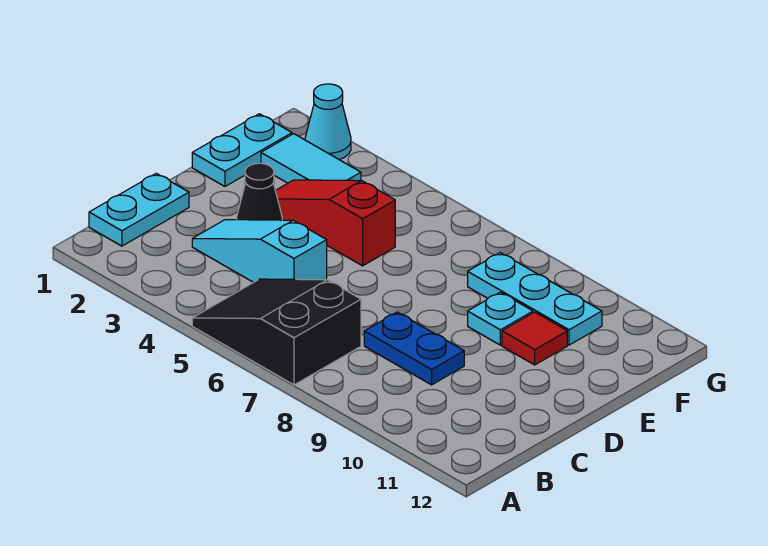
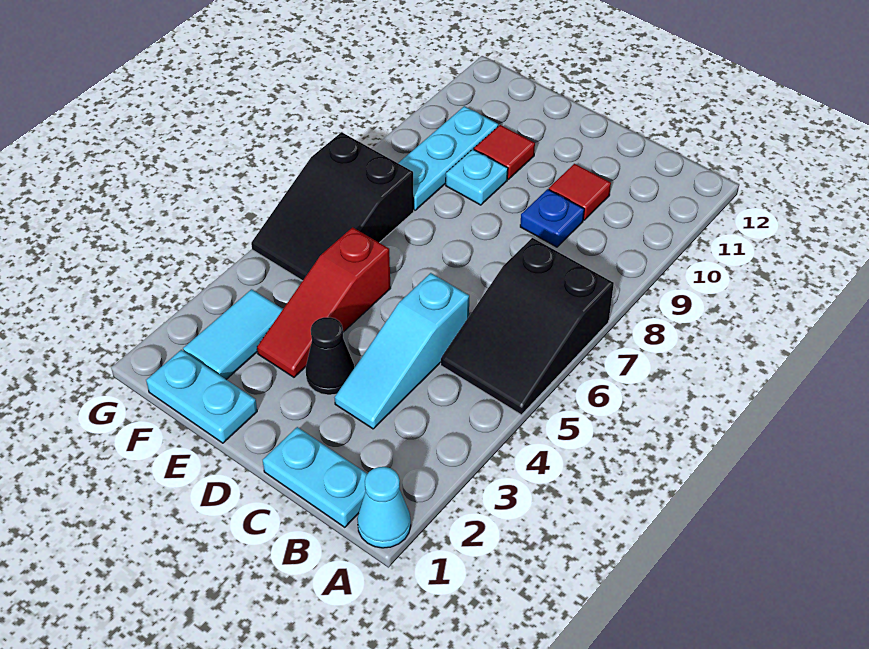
blue 1x2 plate [364,312,464,385] -> blue 1x1 plate [520,189,584,247]
none -> red 1x1 tile [549,164,611,220]
none -> black 2x3 slope [251,132,414,281]
cyan 1x1 cone [305,84,351,159] -> cyan 1x1 cone moved to [357,467,411,548]

